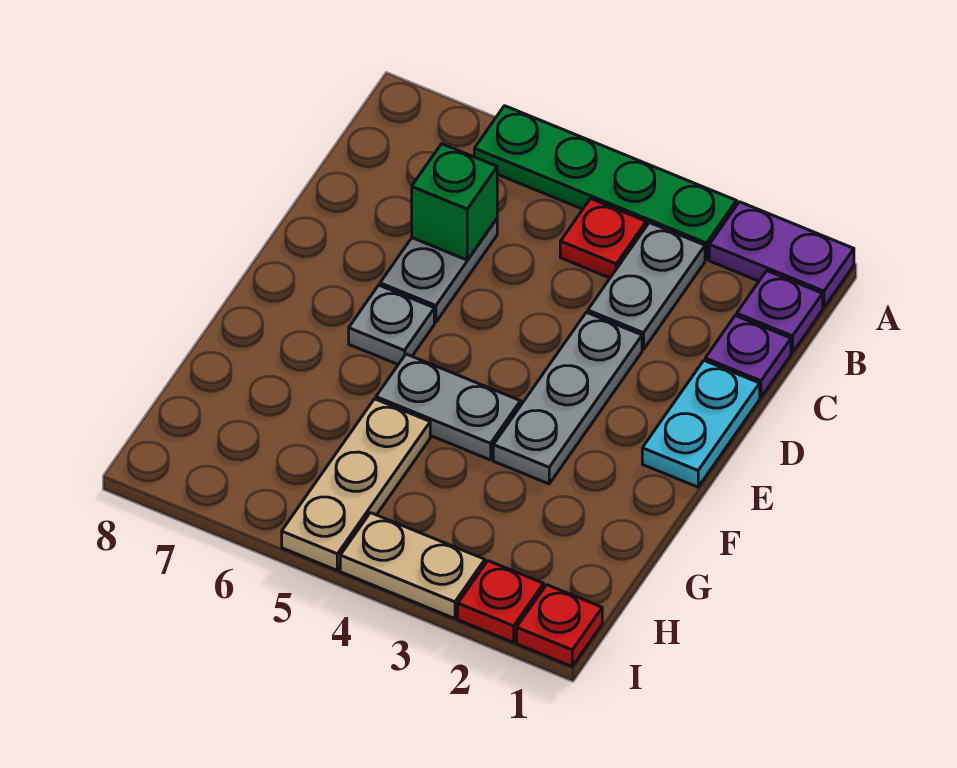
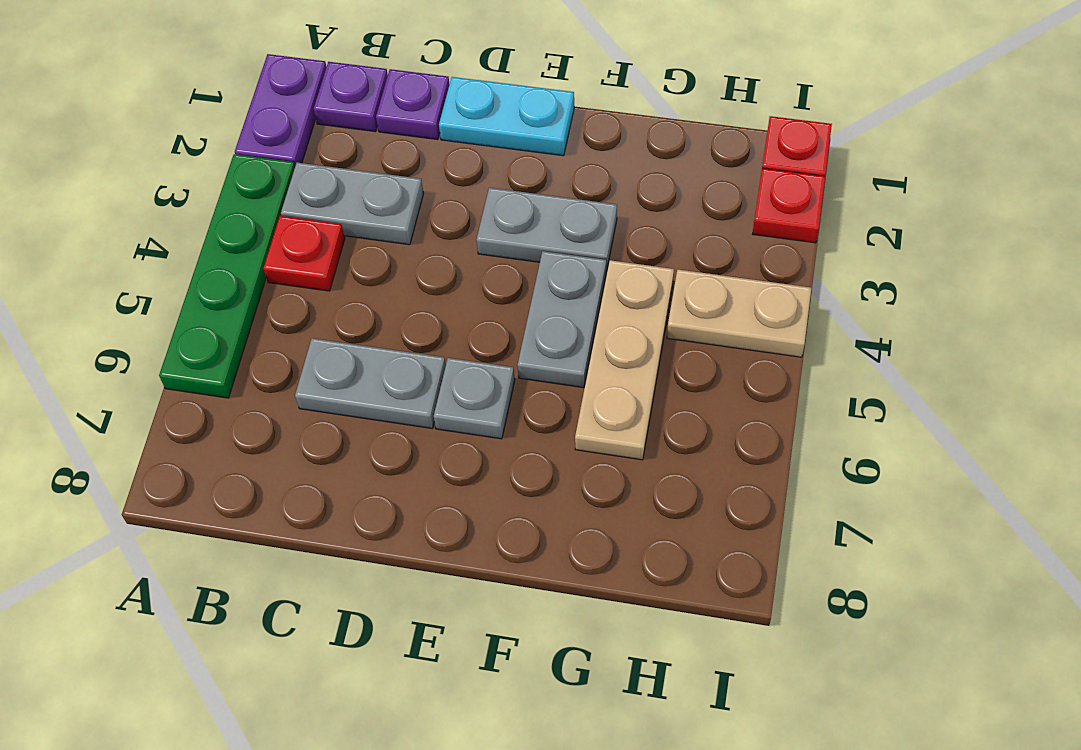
green 1x1 brick [412,144,497,260] -> none
grey 1x3 plate [493,312,642,484] -> grey 1x2 plate [476,188,617,271]
tan 1x3 plate [282,399,430,570] -> tan 1x3 plate turned to [575,260,674,460]
tan 1x2 plate [340,513,485,619] -> tan 1x2 plate turned to [667,270,811,357]

